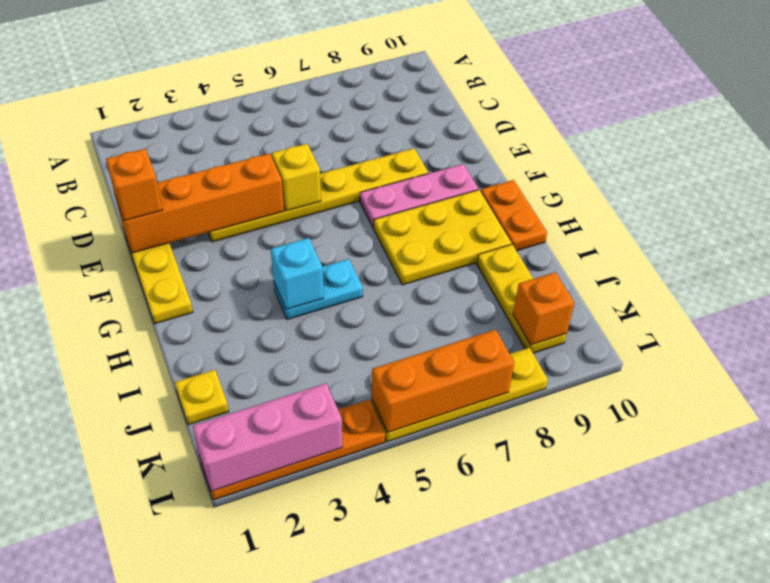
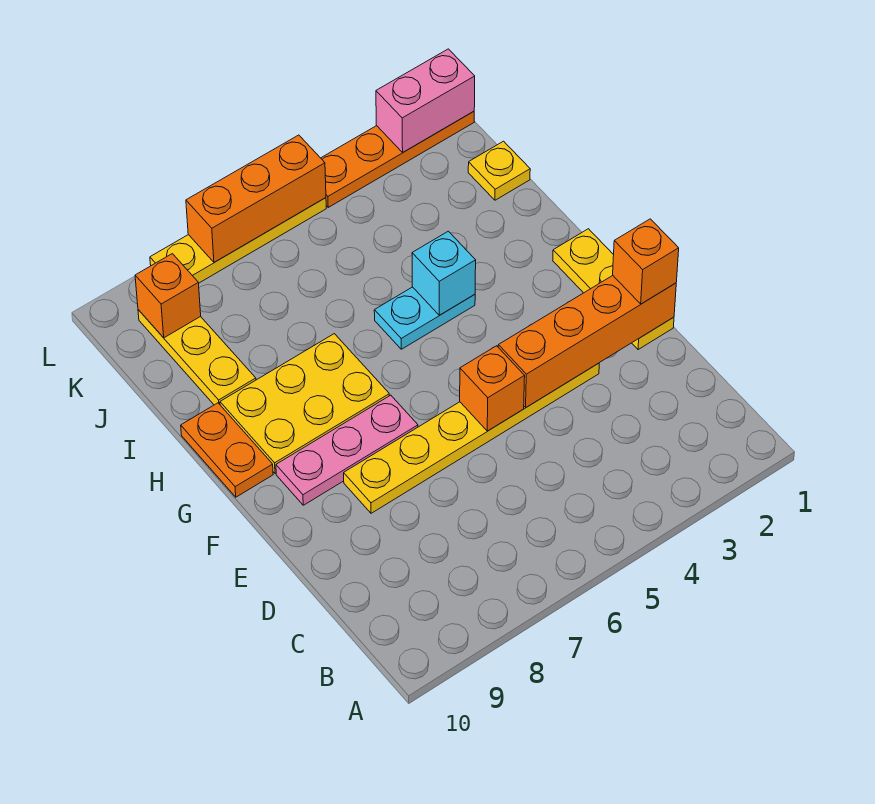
yellow 1x1 brick [272,144,321,211] -> orange 1x1 brick [460,346,525,431]
pink 1x3 brick [192,383,342,491] -> pink 1x2 brick [376,49,475,152]

